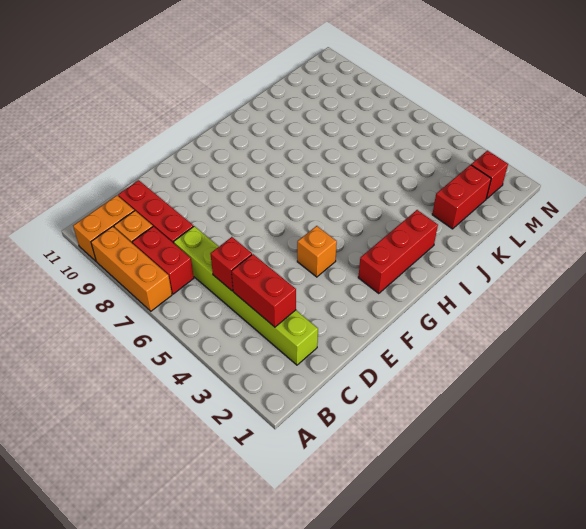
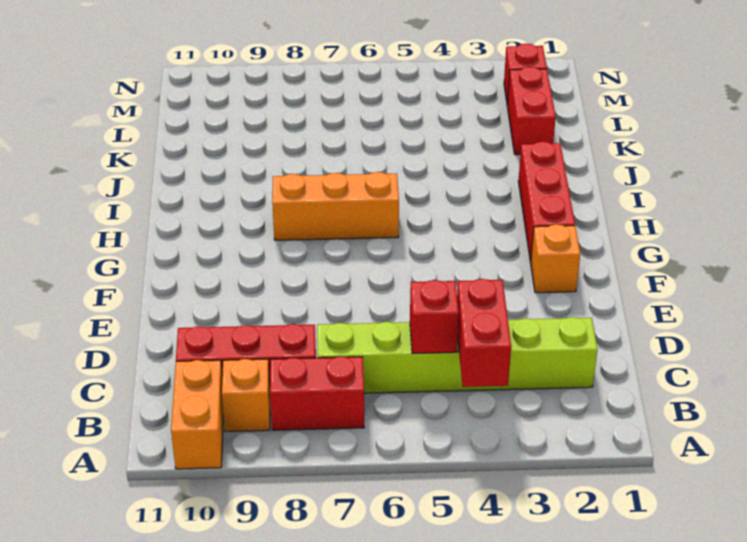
orange 1x3 brick [91,226,172,311] -> orange 1x3 brick moved to [272,172,399,240]
red 1x2 brick [232,254,296,327] -> red 1x2 brick turned to [457,279,511,387]
orange 1x1 brick [297,226,337,277] -> orange 1x1 brick moved to [531,224,580,293]

